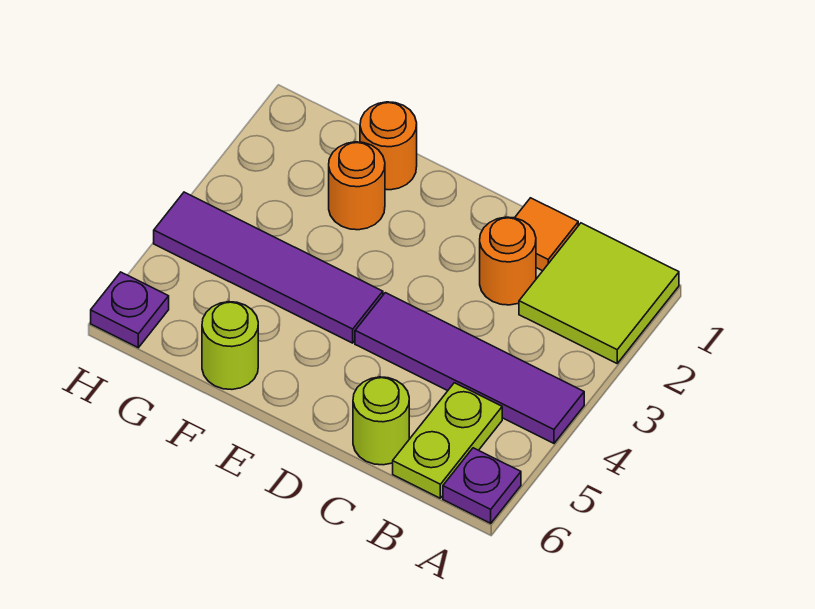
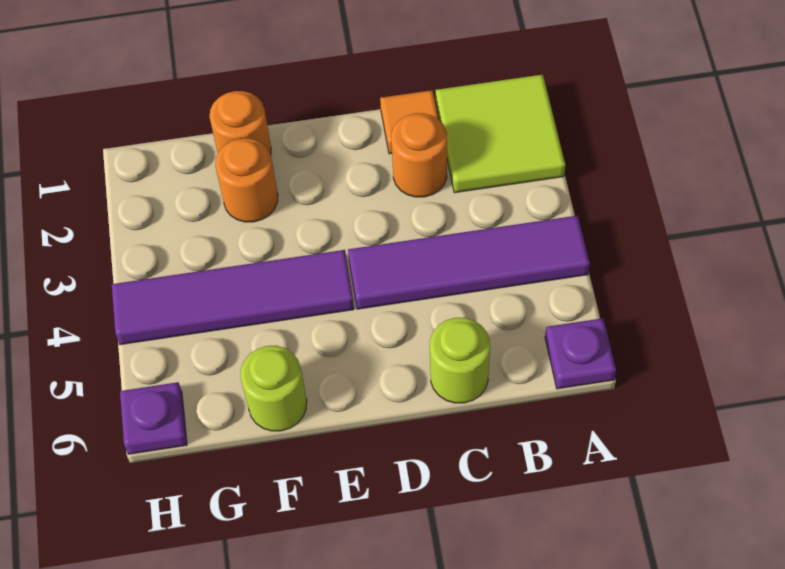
lime 1x2 plate [393,383,502,498] -> none

